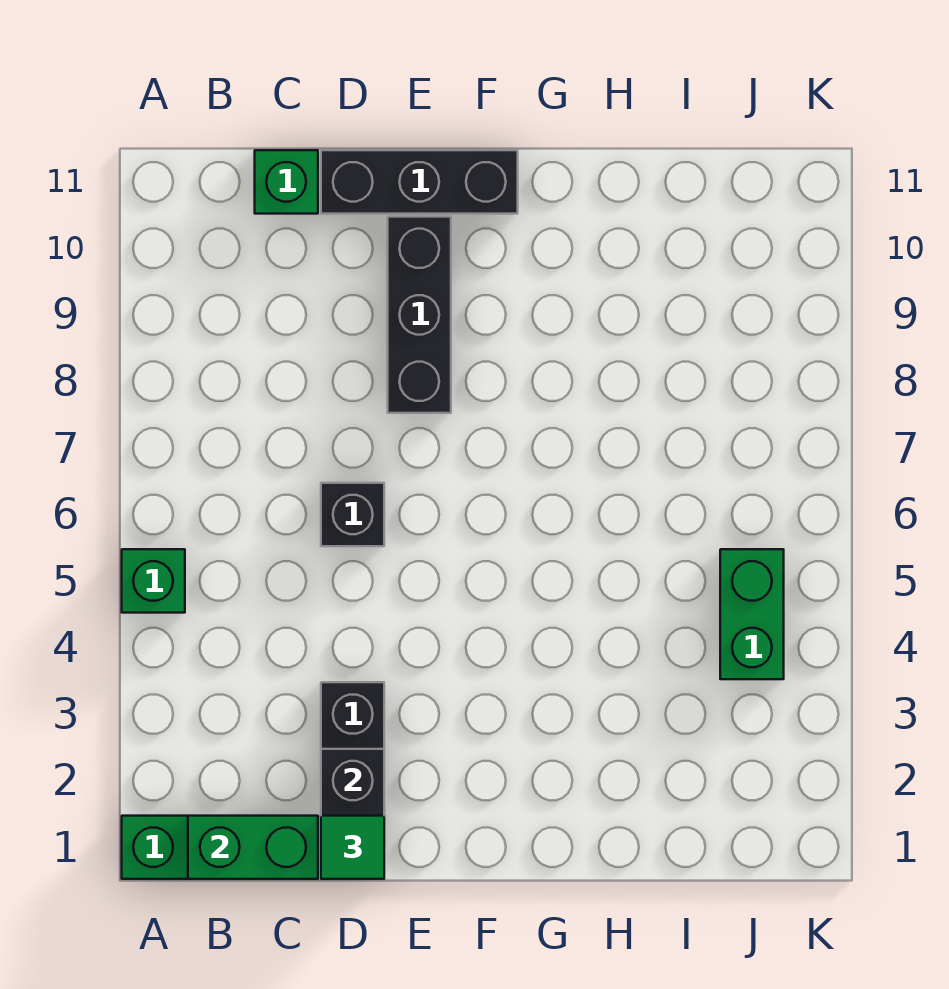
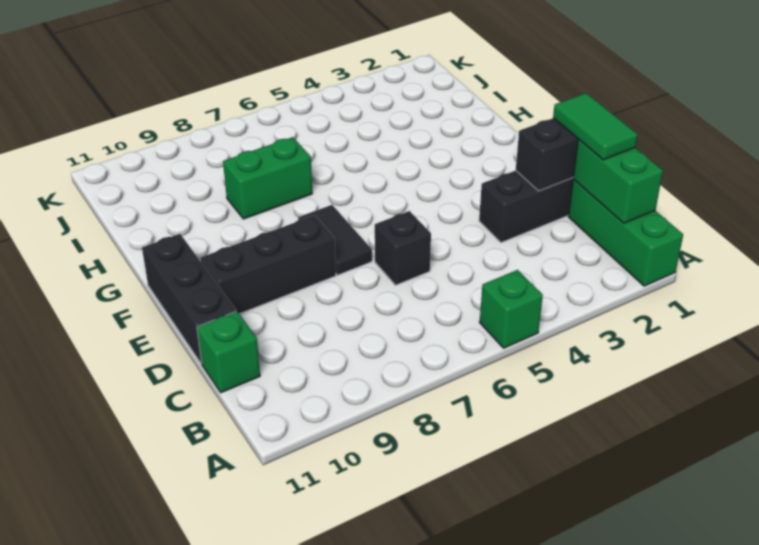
green 1x1 tile [321,816,384,879] -> green 1x2 tile [553,93,638,160]
none -> black 1x2 tile [298,205,372,275]
green 1x2 brick [720,549,784,679] -> green 1x2 brick moved to [223,137,312,219]

